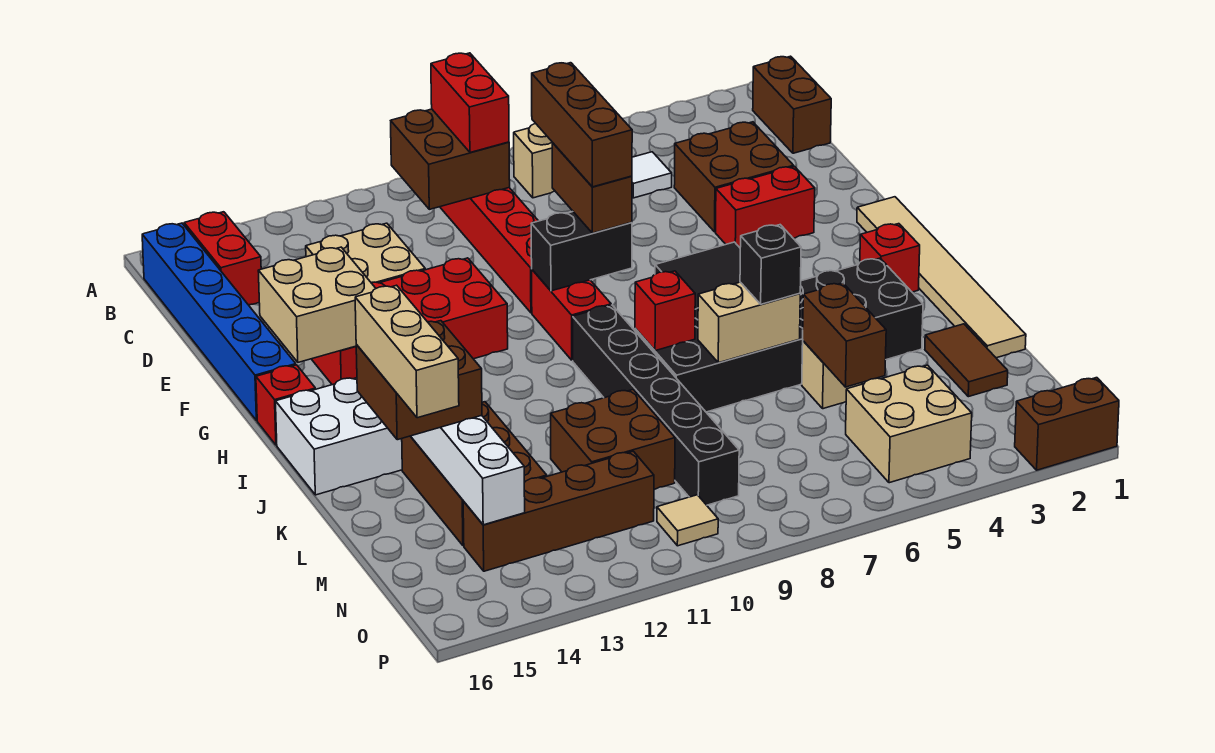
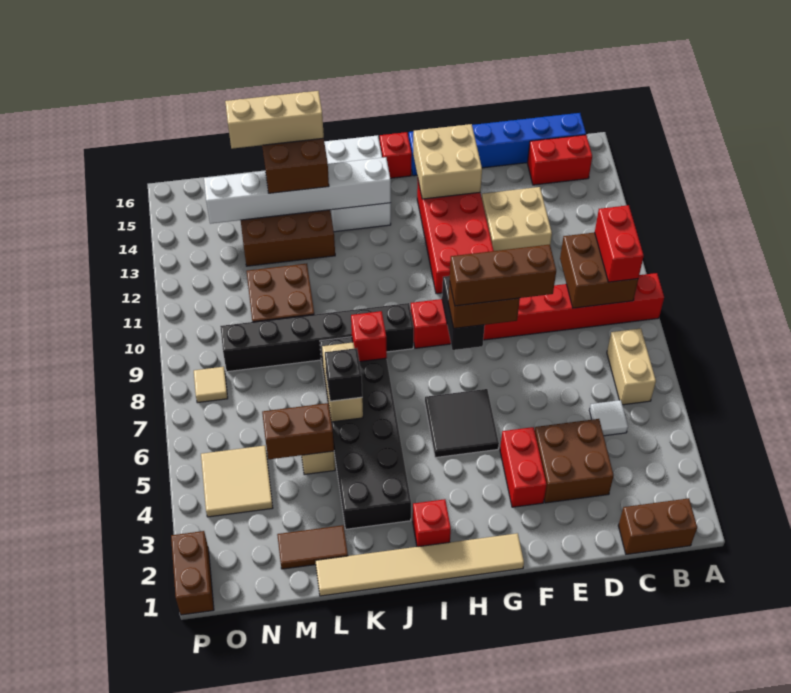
red 1x2 brick [431,53,509,152] -> red 1x2 brick turned to [595,205,644,282]
tan 2x2 brick [846,365,972,483] -> tan 2x2 tile [201,446,273,517]
brown 1x4 brick [463,451,654,571] -> none
tan 1x1 tile [657,495,718,546] -> tan 1x1 tile moved to [194,367,228,403]

